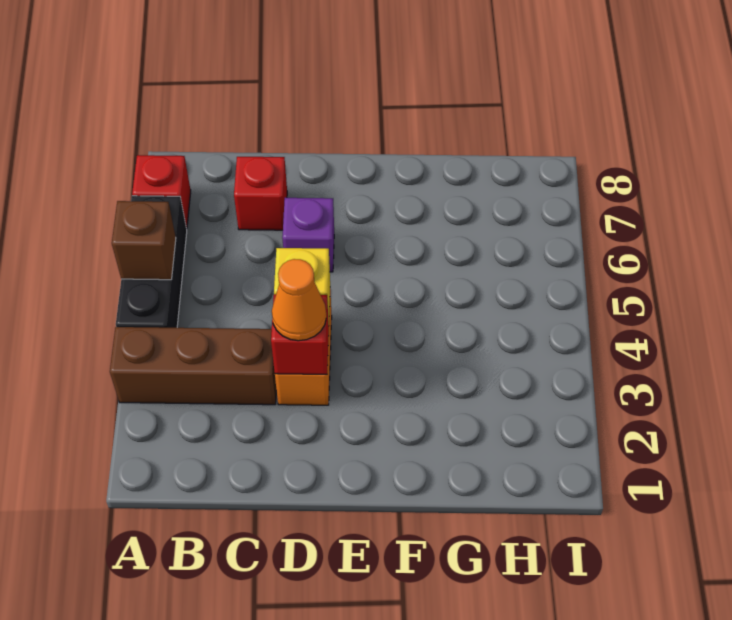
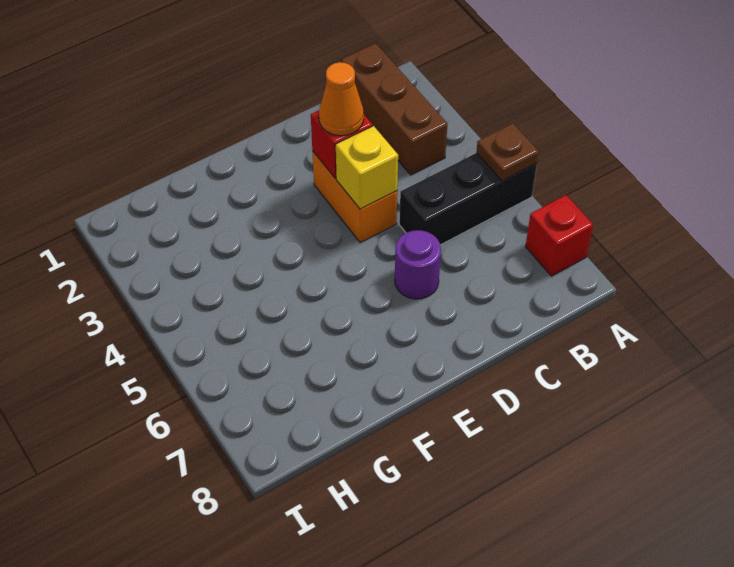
brown 1x3 brick [110,327,276,405] -> brown 1x3 brick turned to [341,43,447,175]
black 1x3 brick [116,196,187,328] -> black 1x3 brick turned to [399,153,537,245]
brown 1x1 brick [112,201,176,280] -> brown 1x1 plate [476,123,539,181]
red 1x1 brick [234,157,287,230] -> none
purple 1x1 brick [282,198,334,272] -> purple 1x1 round brick [395,230,441,299]

